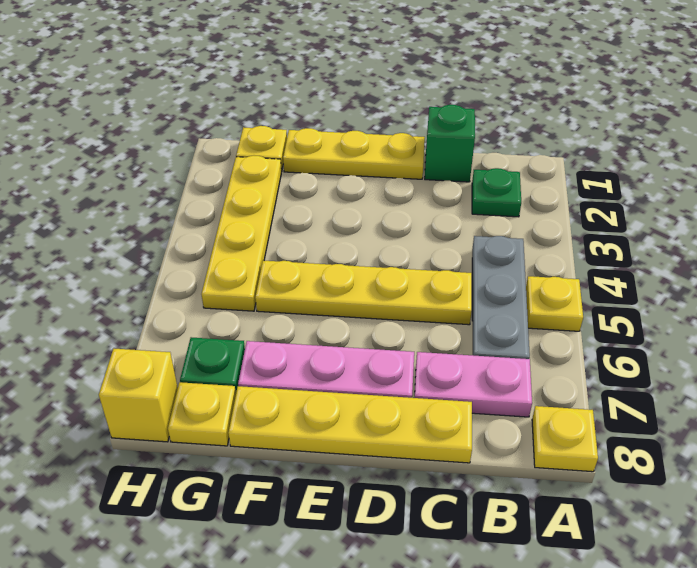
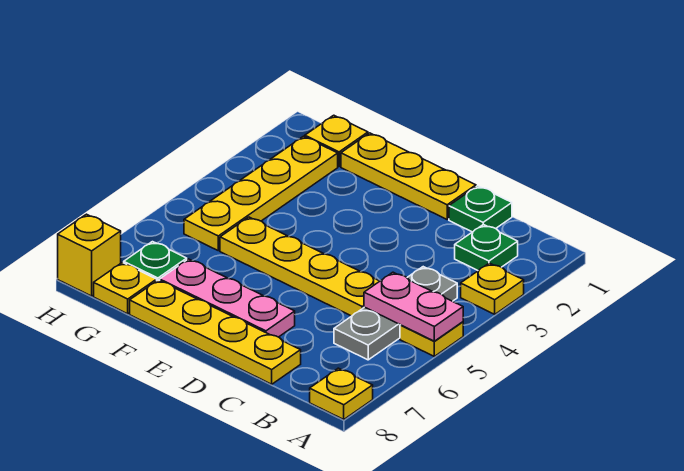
none -> yellow 1x1 plate [461,263,524,314]
pink 1x2 plate [415,352,532,417] -> pink 1x2 plate moved to [364,272,463,341]
green 1x1 brick [425,105,475,182] -> green 1x1 plate [449,186,512,232]

